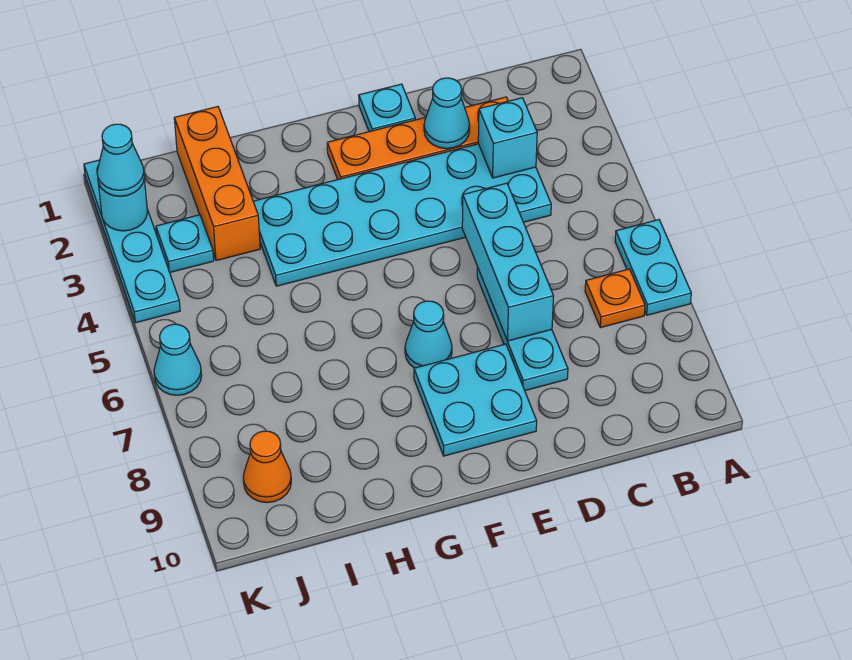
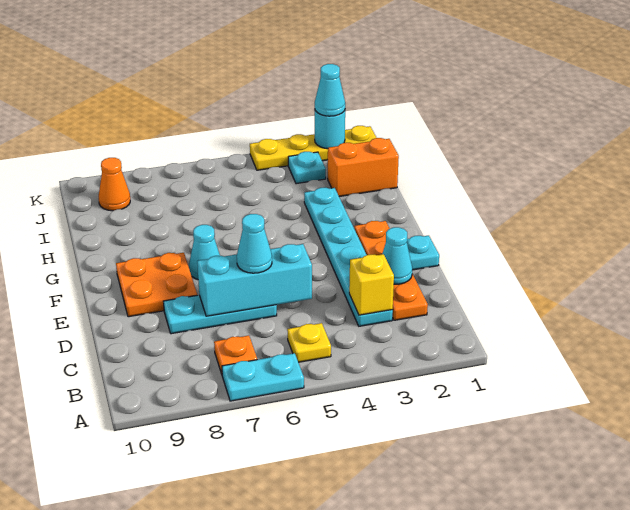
none -> yellow 1x1 plate [287,323,331,362]
cyan 2x6 plate [253,144,551,286] -> cyan 1x6 plate [304,188,393,326]
cyan 1x1 brick [478,98,537,178] -> yellow 1x1 brick [349,254,394,315]
cyan 2x2 plate [414,344,537,456] -> orange 2x2 plate [116,253,197,317]
orange 1x3 brick [174,107,260,261] -> orange 1x2 brick [328,138,399,197]
cyan 1x4 plate [84,160,180,323] -> yellow 1x4 plate [250,126,376,170]
cyan 1x1 cone [154,324,202,395] -> cyan 1x1 cone moved to [237,214,272,273]

